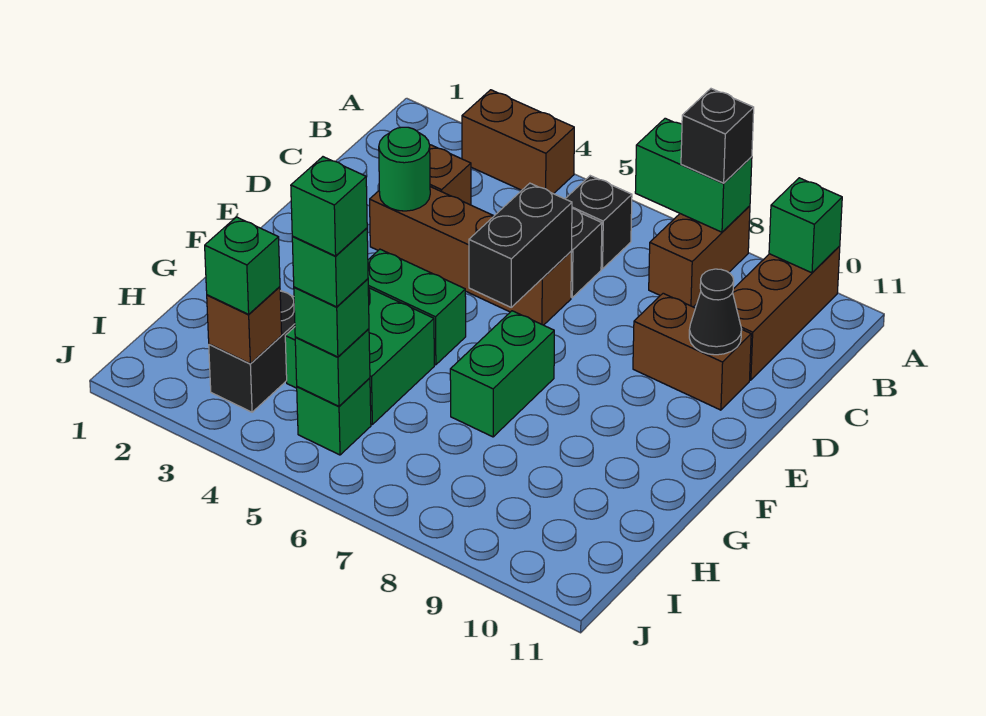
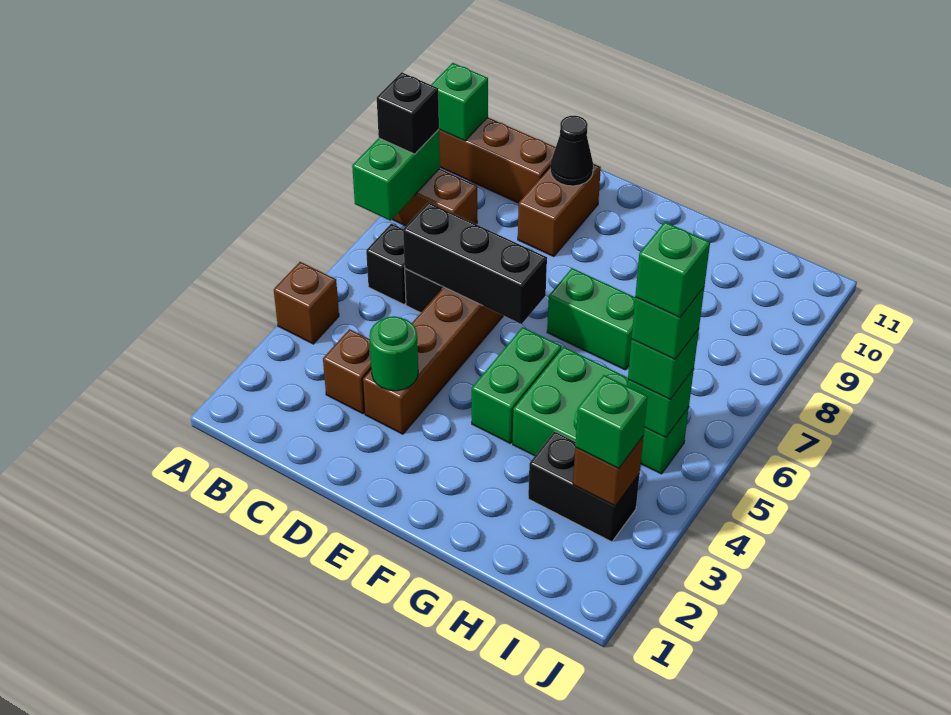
brown 1x2 brick [462,90,574,194] -> brown 1x1 brick [274,262,339,344]
black 1x2 brick [469,183,572,307] -> black 1x3 brick [403,202,547,324]

